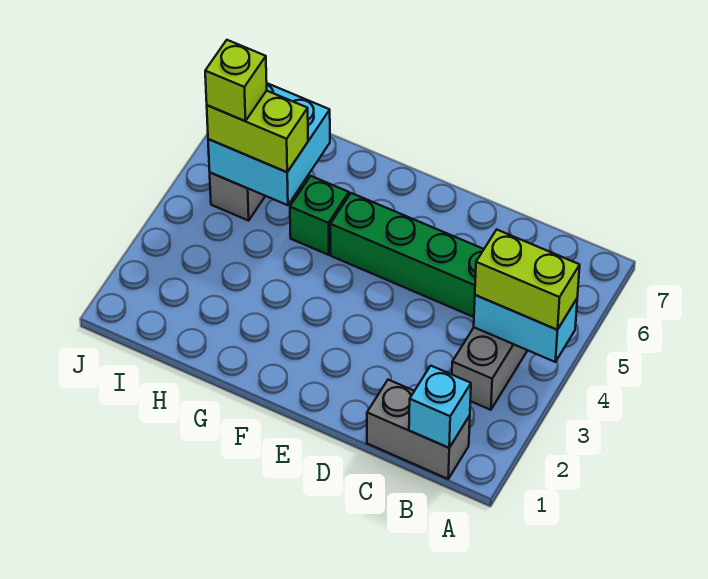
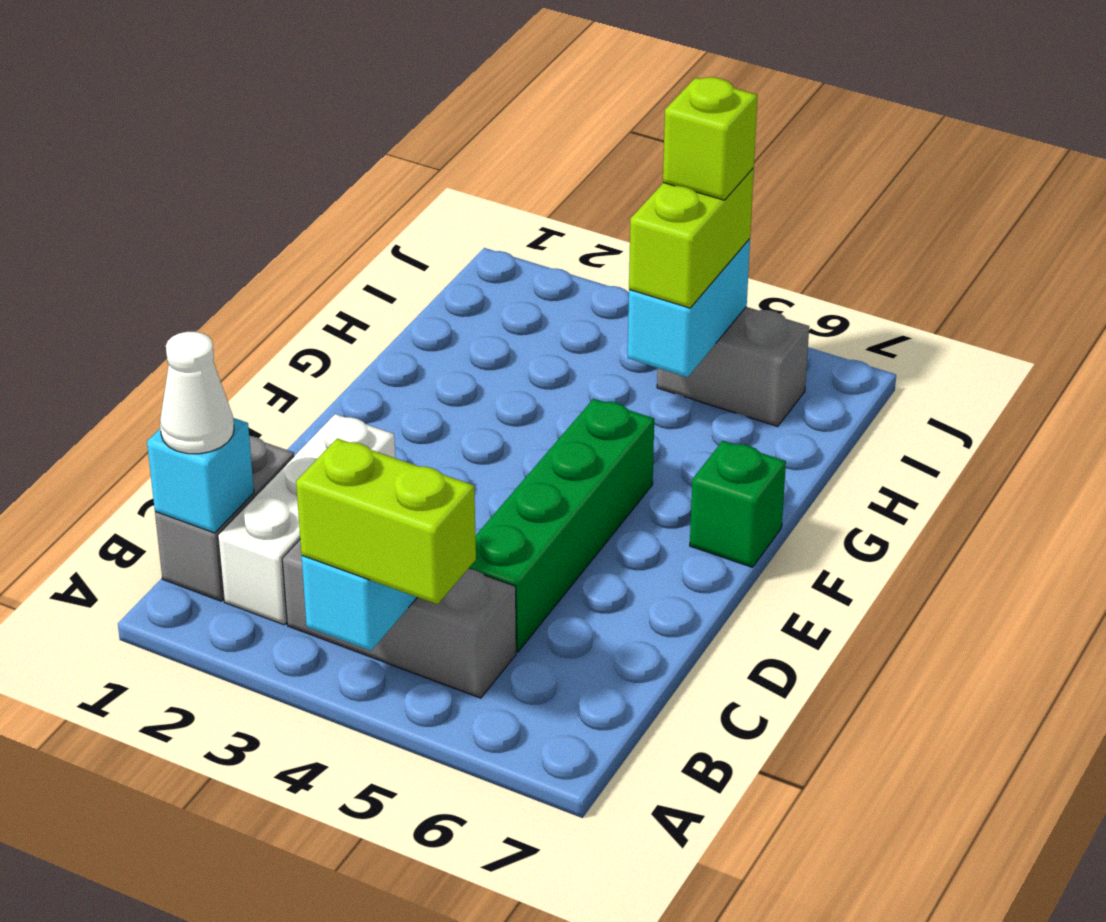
lime 1x2 brick [475,230,580,330] -> lime 1x2 brick turned to [296,438,476,604]
none -> white 1x1 cone [160,332,234,454]
none -> white 1x3 brick [218,414,395,625]
green 1x1 brick [290,176,349,255] -> green 1x1 brick moved to [690,441,786,567]
cyan 2x2 brick [208,83,330,205] -> cyan 1x2 brick [628,239,750,377]

